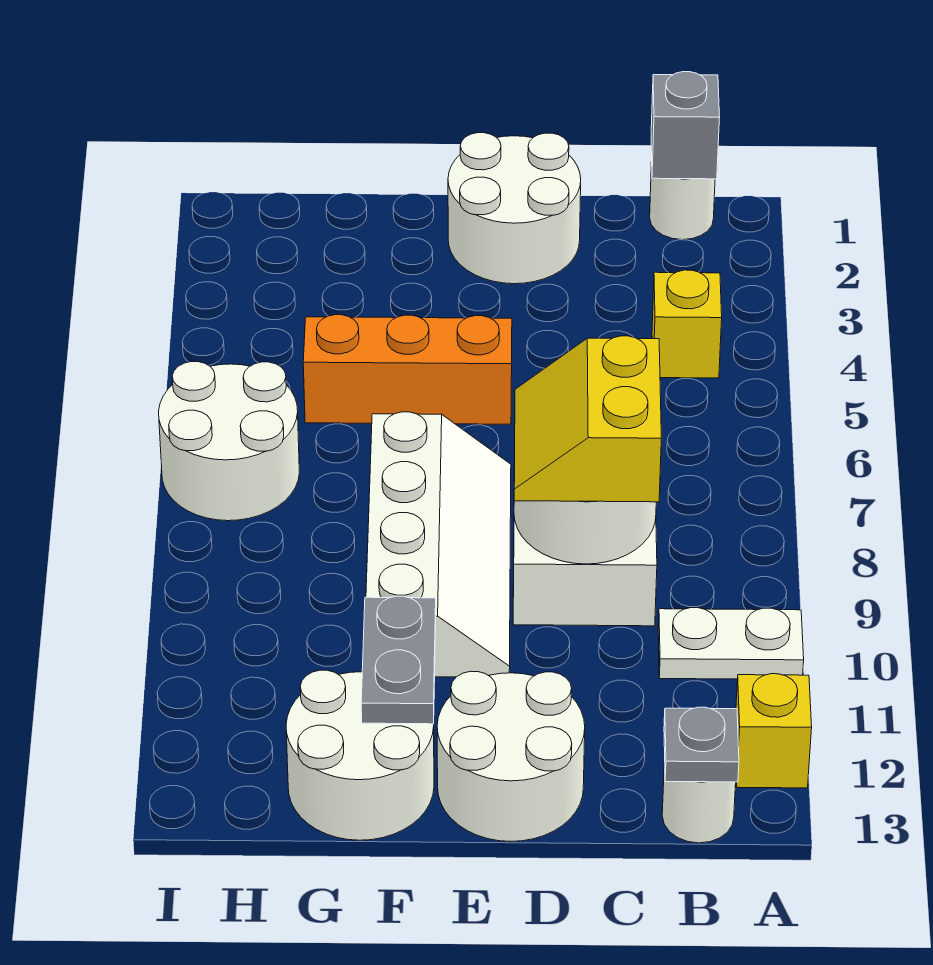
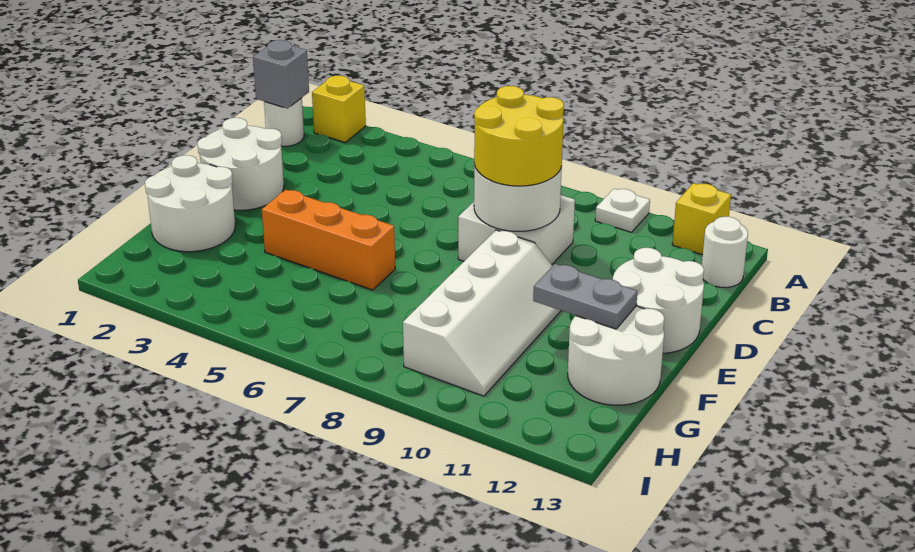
white 1x2 plate [658,608,804,679] -> white 1x1 plate [595,189,650,232]
yellow 1x1 brick [652,270,722,378] -> yellow 1x1 brick moved to [312,76,366,142]
grey 1x1 plate [664,707,739,782] -> none
yellow 2x2 slope [514,336,661,502] -> yellow 2x2 round brick [474,86,564,186]
orange 1x3 brick [303,315,512,424] -> orange 1x3 brick turned to [262,190,395,290]
white 2x4 slope [366,412,511,677] -> white 2x4 slope turned to [403,230,561,396]
white 2x2 round brick [159,362,299,521] -> white 2x2 round brick moved to [145,155,235,252]

